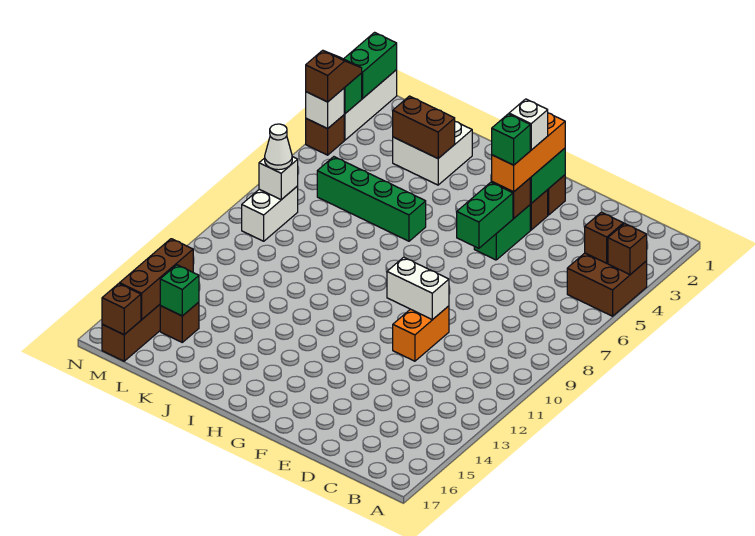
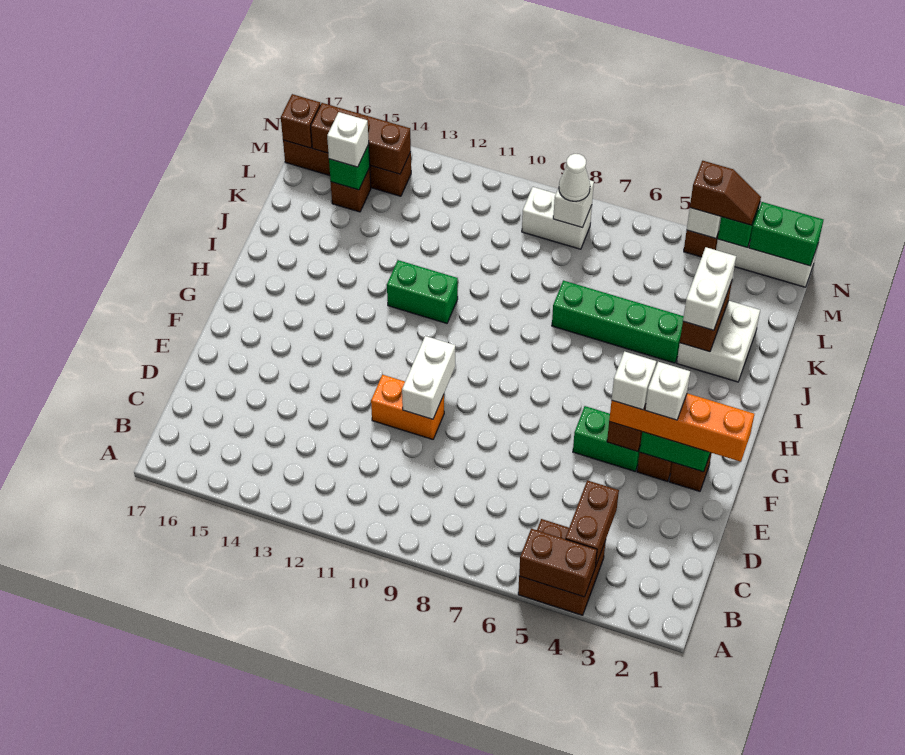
brown 1x1 brick [608,224,647,275] -> brown 1x2 brick [519,529,597,597]
brown 1x1 brick [585,212,623,263] -> brown 1x2 brick [565,480,619,567]
orange 1x3 brick [492,113,565,192] -> orange 1x4 brick [609,393,754,462]
green 1x1 brick [492,114,530,165] -> white 1x1 brick [612,351,656,410]
green 1x2 brick [457,182,513,248] -> green 1x2 brick moved to [387,260,458,323]
green 1x4 brick [317,157,426,241] -> green 1x4 brick turned to [552,280,684,363]
none -> white 1x2 brick [683,247,736,330]
none -> white 1x1 brick [327,112,369,167]

